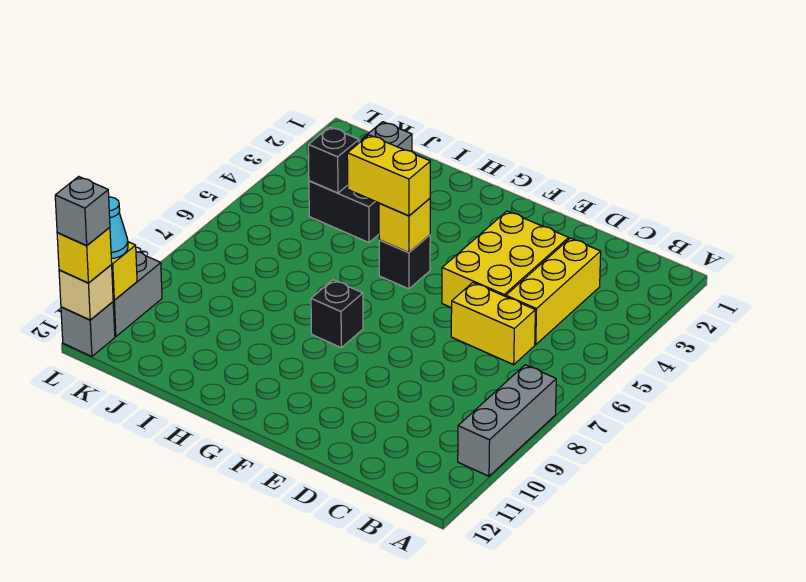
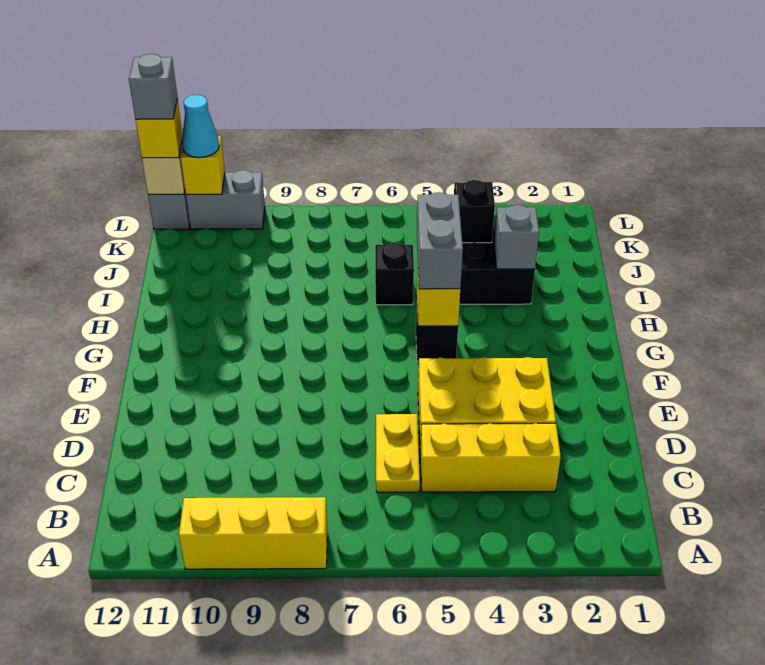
grey 1x3 brick [458,365,556,476] -> yellow 1x3 brick [179,497,327,569]
yellow 1x2 brick [451,283,535,365] -> yellow 1x2 plate [376,414,420,492]
yellow 1x2 brick [347,135,430,216] -> grey 1x2 brick [417,192,463,289]
black 1x1 brick [311,280,363,348] -> black 1x1 brick moved to [375,243,414,305]

